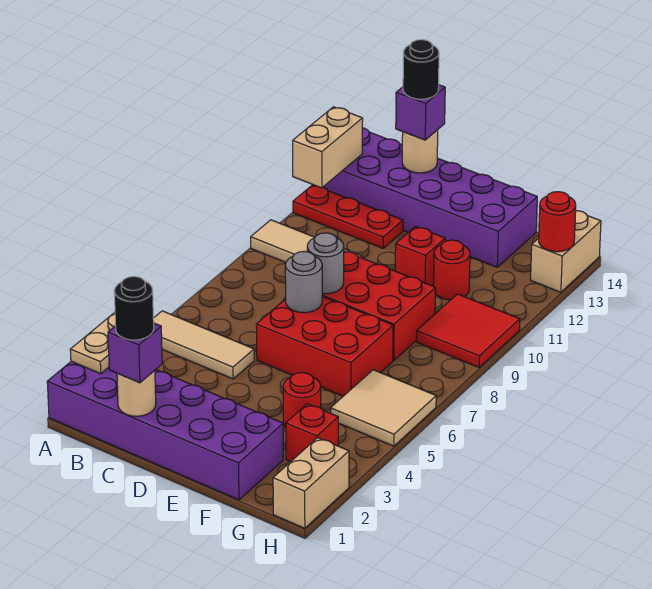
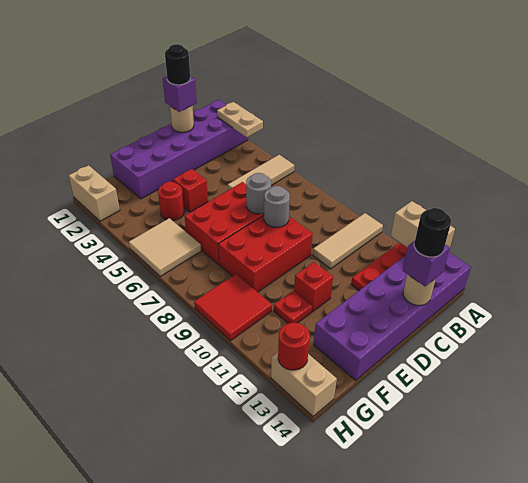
red 1x1 round brick [434,240,470,300] -> red 1x1 plate [274,291,312,323]
red 1x1 brick [286,404,338,462] -> red 1x1 brick moved to [173,169,208,212]

